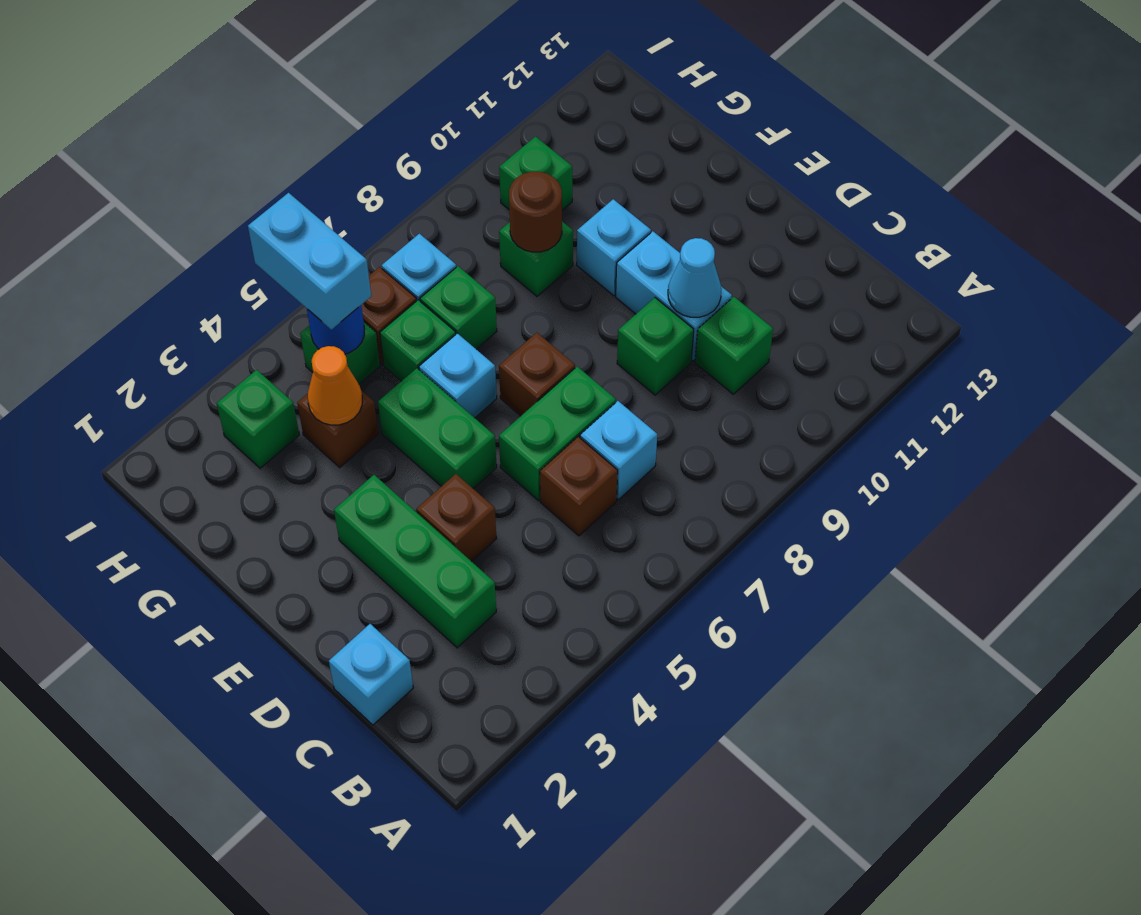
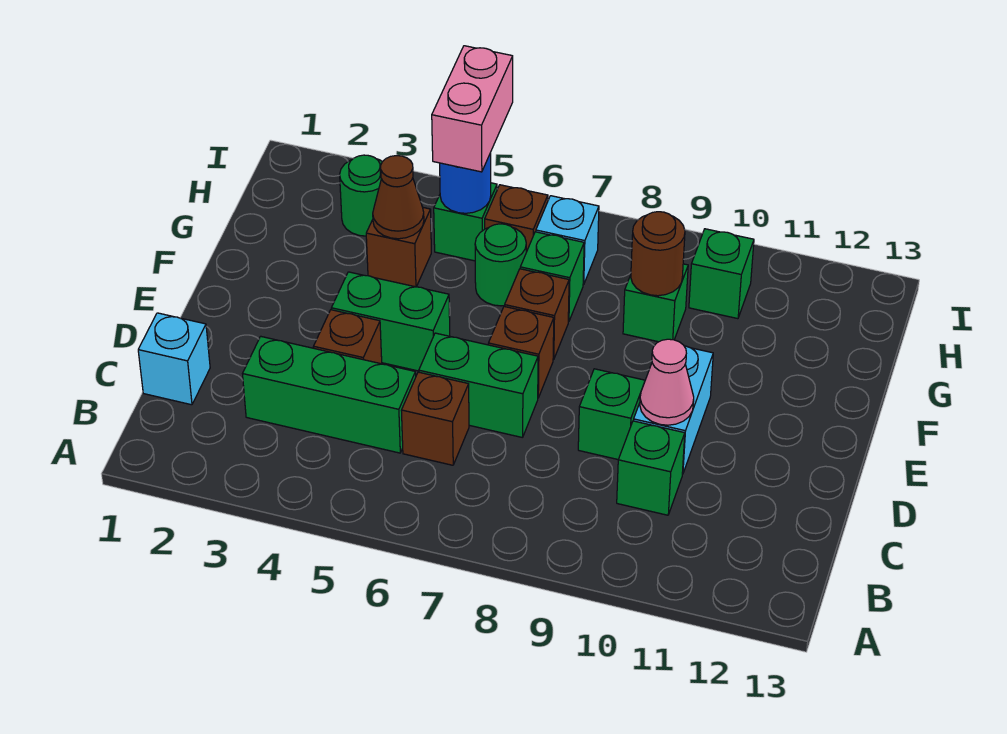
green 1x3 brick [334,475,496,648] -> green 1x3 brick turned to [243,336,416,453]
cyan 1x1 brick [580,401,657,500] -> none
cyan 1x1 cone [668,238,721,317] -> pink 1x1 cone [640,339,694,425]
green 1x2 brick [378,368,497,488] -> green 1x2 brick turned to [331,272,450,371]
cyan 1x1 brick [419,333,497,418] -> none
none -> brown 1x1 brick [505,269,569,360]
cyan 1x1 brick [577,199,651,296] -> none
orange 1x1 cone [308,346,362,425] -> brown 1x1 cone [373,156,424,239]
green 1x1 brick [380,300,456,381] -> green 1x1 round brick [475,224,526,306]
green 1x1 brick [217,370,299,468] -> green 1x1 round brick [340,155,382,236]
cyan 1x2 brick [248,193,371,330] -> pink 1x2 brick [432,46,513,172]

